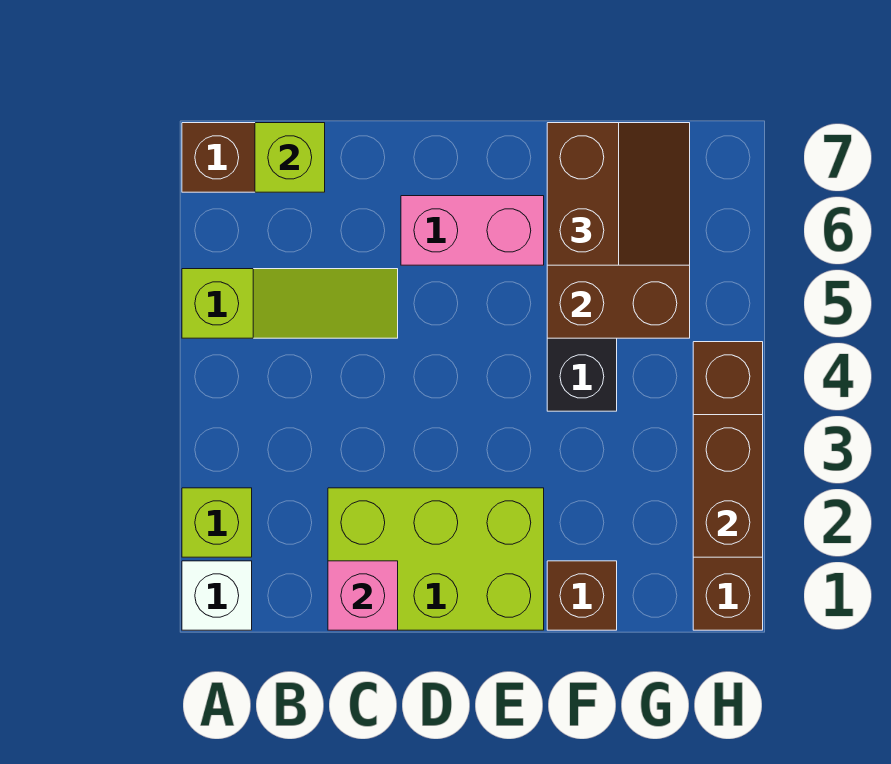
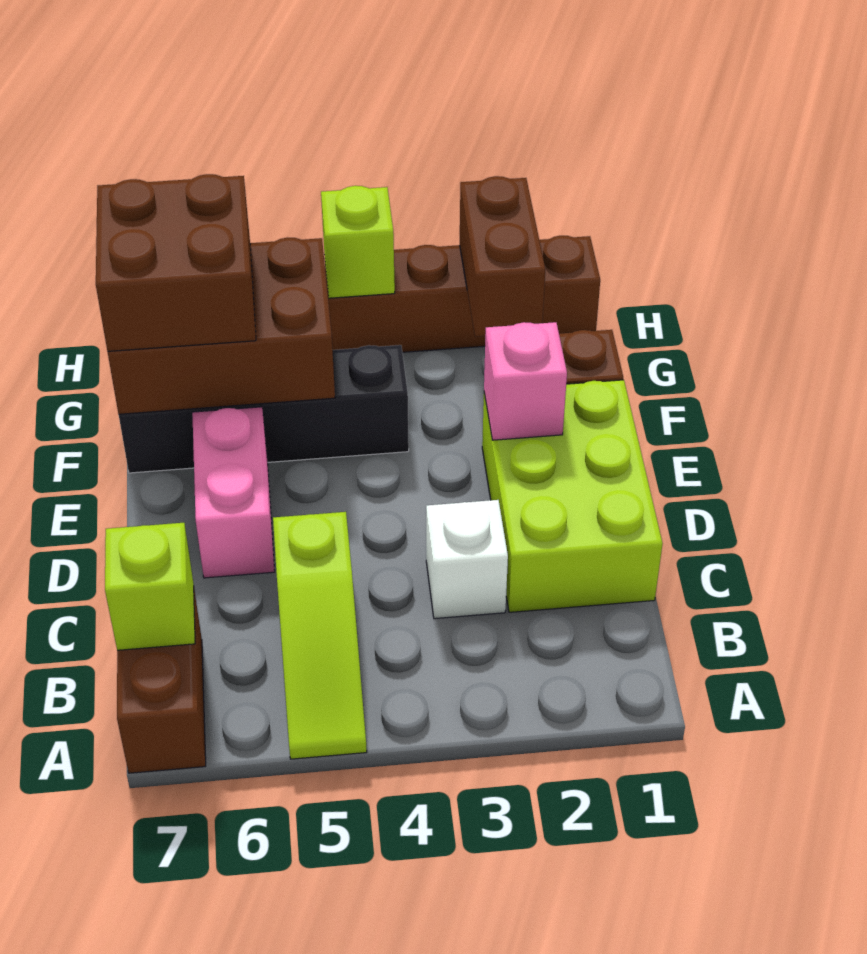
white 1x1 brick [182,561,252,630] -> white 1x1 brick moved to [426,500,508,619]
lime 1x1 brick [182,488,252,557] -> lime 1x1 brick moved to [321,186,395,298]
lime 1x3 slope [182,269,398,338] -> lime 1x3 slope turned to [273,512,367,759]
pink 1x1 brick [328,561,398,630] -> pink 1x1 brick moved to [484,322,567,440]
brown 2x2 slope [547,123,690,265] -> brown 2x2 brick [96,174,256,351]
brown 1x2 brick [693,415,763,557] -> brown 1x2 brick turned to [460,176,545,337]

